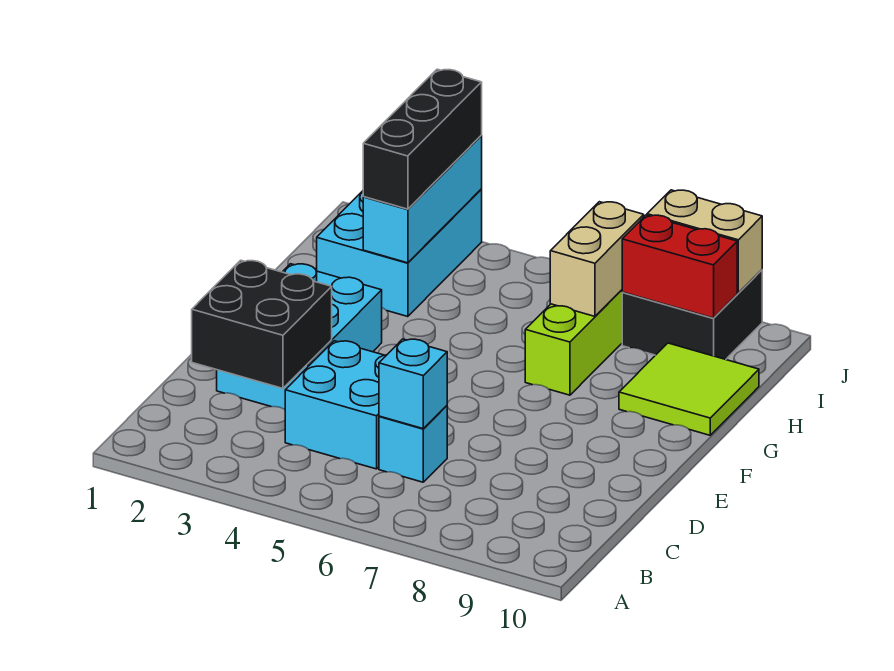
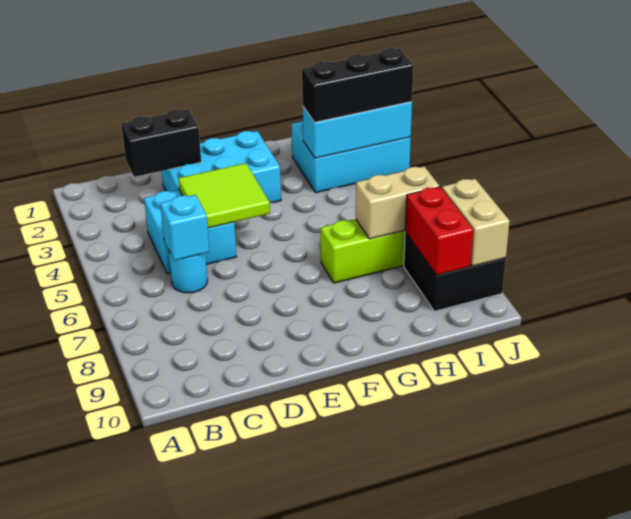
black 2x2 brick [192,260,332,388] -> black 1x2 brick [121,109,201,177]
cyan 1x1 brick [379,406,447,482] -> cyan 1x1 round brick [169,251,208,293]
lime 2x2 tile [619,343,759,435] -> lime 2x2 tile moved to [178,163,270,228]

